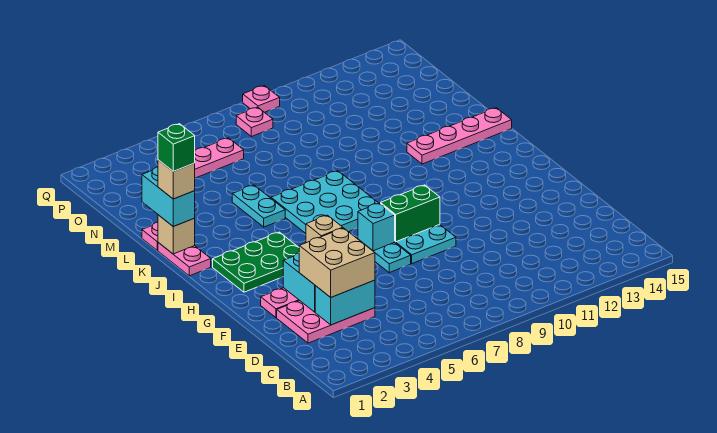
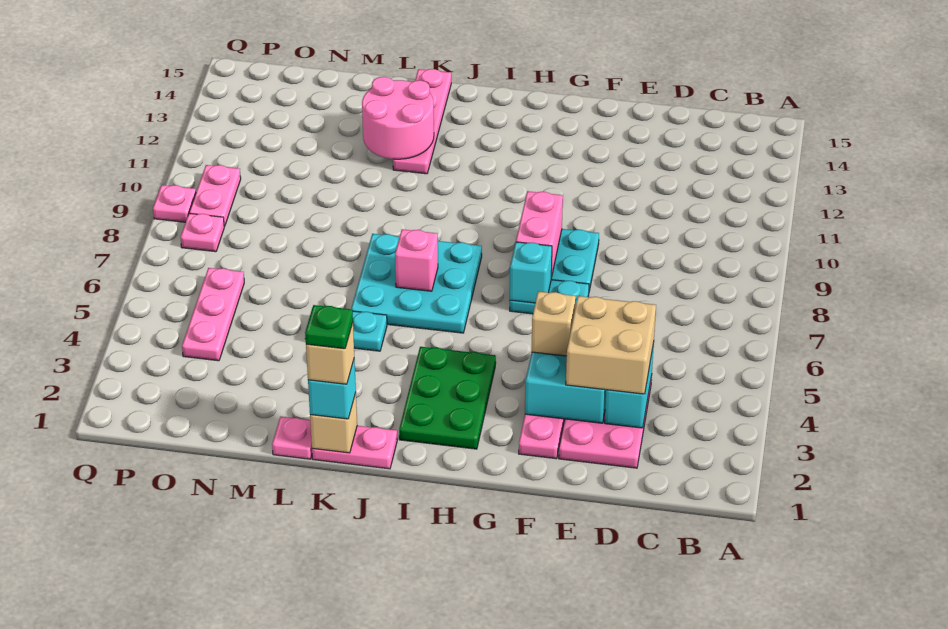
green 1x2 brick [381,185,440,242] -> pink 1x2 brick [516,191,563,278]
none -> pink 1x1 brick [395,229,438,291]
cyan 1x2 brick [142,167,195,226] -> cyan 1x1 brick [308,359,356,419]
green 1x1 brick [158,124,195,171] -> green 1x1 plate [305,305,353,349]
none -> pink 2x2 round brick [362,77,434,159]
none -> pink 1x2 plate [189,165,241,226]

